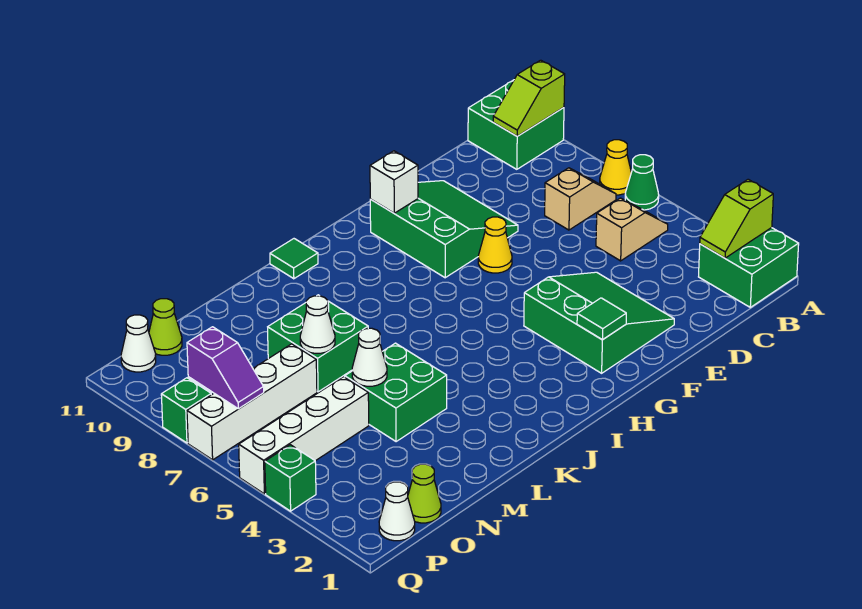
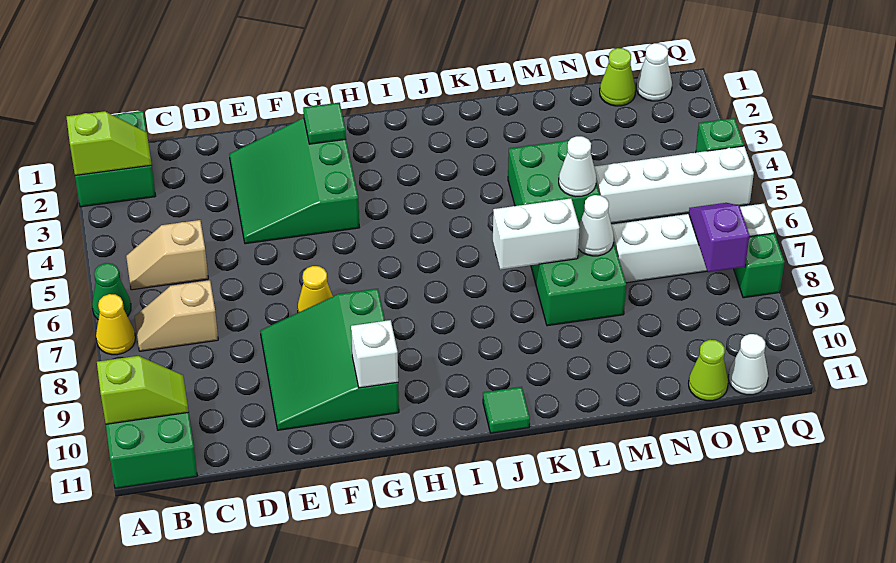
none -> white 1x2 brick [493,198,580,270]

